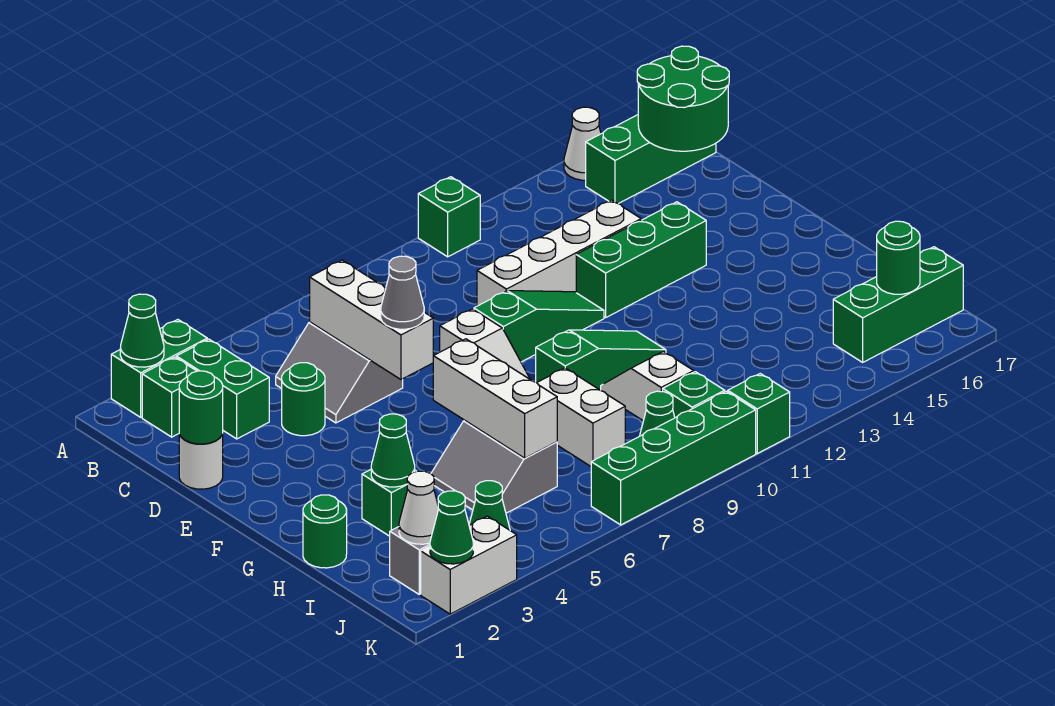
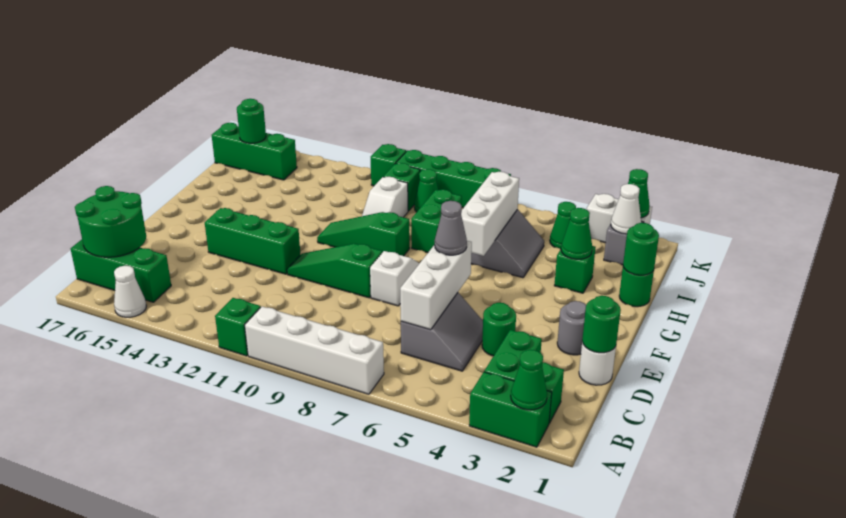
white 1x4 brick [477,200,641,306] -> white 1x4 brick moved to [245,306,384,394]
none -> grey 1x1 round brick [557,301,586,355]
none -> green 1x1 round brick [623,223,659,275]
white 1x2 brick [537,368,625,466] -> green 1x2 brick [411,190,462,253]

